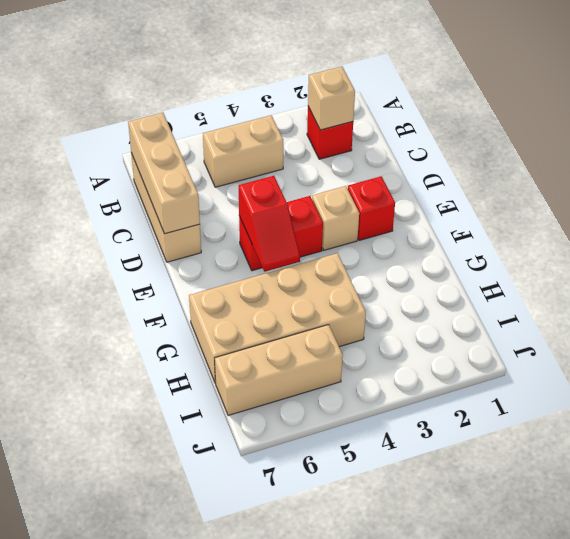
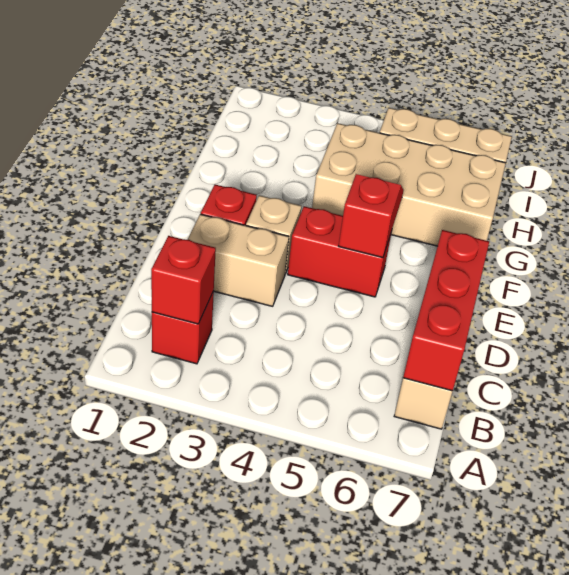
tan 1x1 brick [308,66,355,130] -> red 1x1 brick [151,236,216,324]
tan 1x2 brick [203,115,283,187] -> tan 1x2 brick moved to [188,214,289,306]
tan 1x3 brick [128,113,200,234] -> red 1x3 brick [403,230,489,391]

